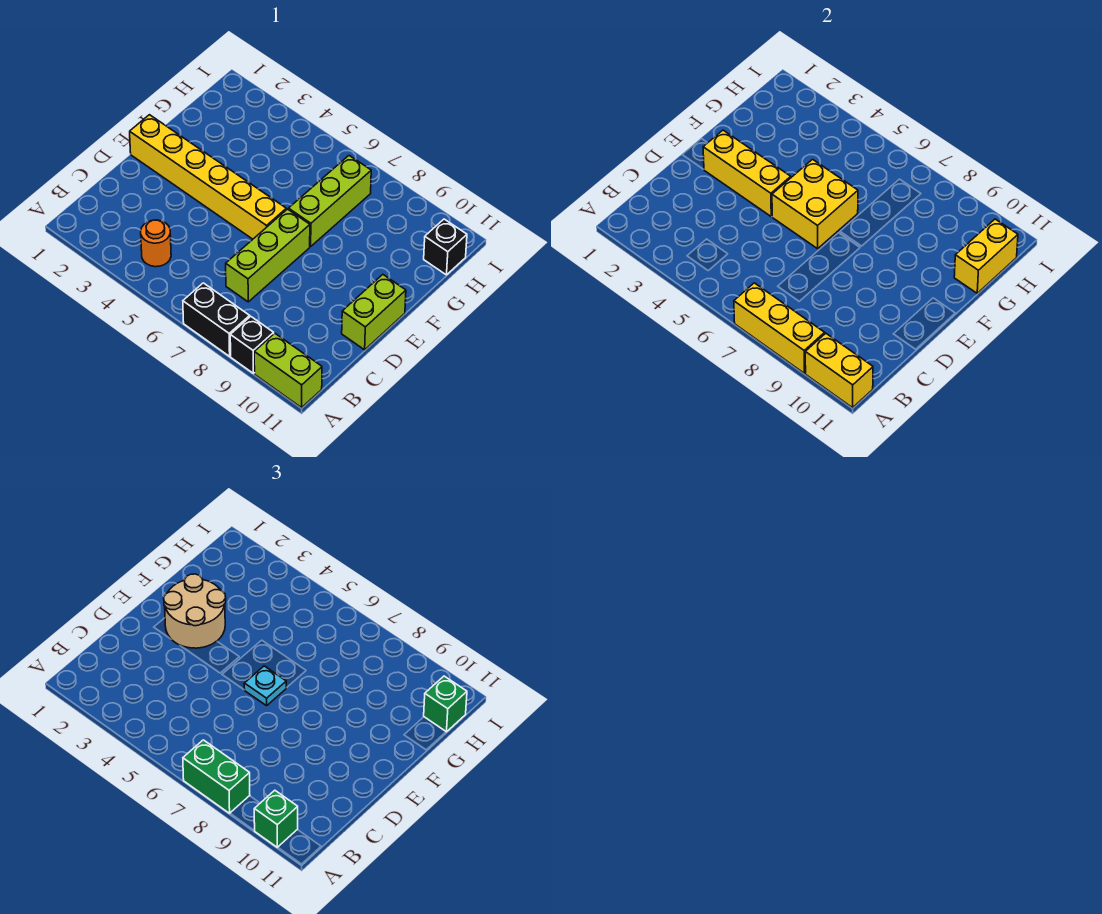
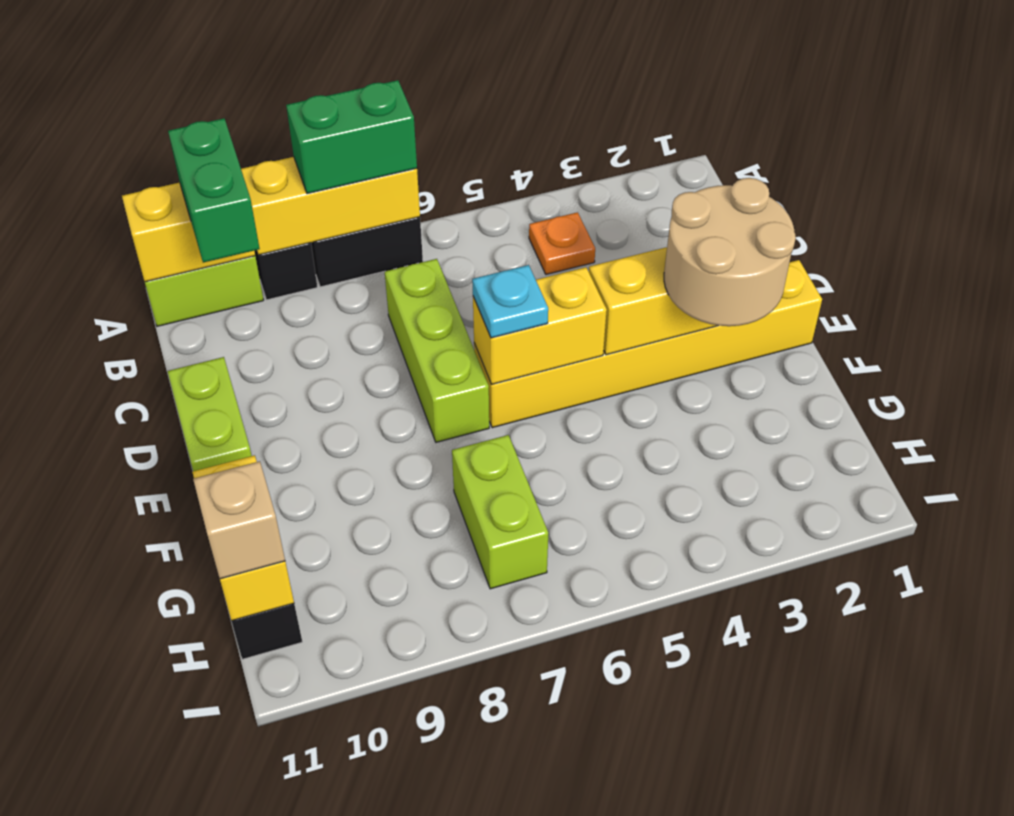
green 1x1 brick [254,790,298,847] -> green 1x2 brick [168,118,260,263]
orange 1x1 round brick [141,220,171,267] -> orange 1x1 plate [529,212,595,274]
yellow 2x2 brick [772,159,858,249] -> yellow 1x2 brick [473,267,607,384]
lime 1x3 brick [289,156,371,246] -> lime 1x2 brick [452,435,548,589]
green 1x1 brick [424,676,467,732] -> tan 1x1 brick [193,461,285,579]

